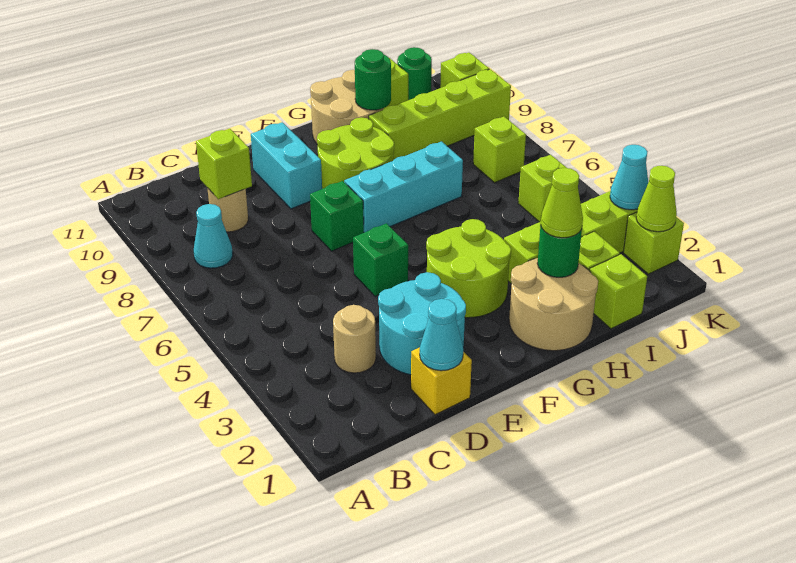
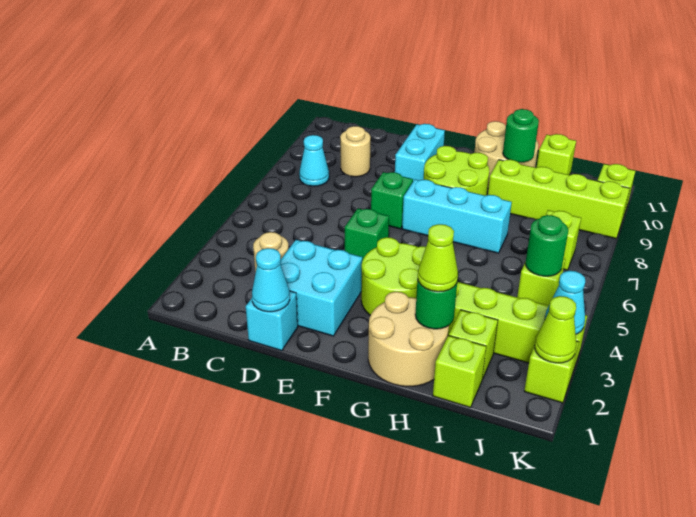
lime 1x1 brick [196,129,252,199] -> none
yellow 1x1 brick [411,347,472,415] -> cyan 1x1 brick [246,291,298,351]
cyan 2x2 round brick [378,272,466,375] -> cyan 2x2 brick [280,240,362,336]
green 1x1 round brick [397,47,432,100] -> green 1x1 round brick moved to [525,215,568,276]

